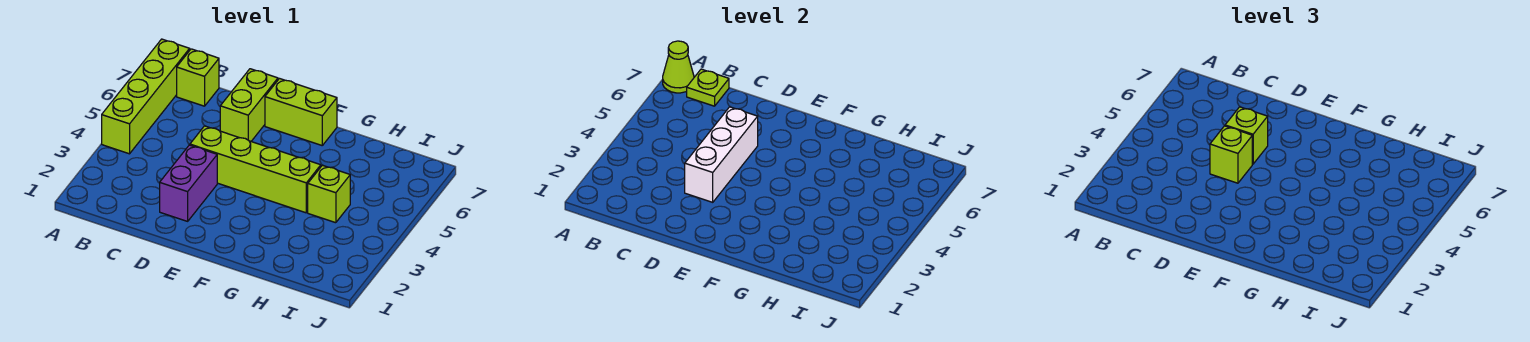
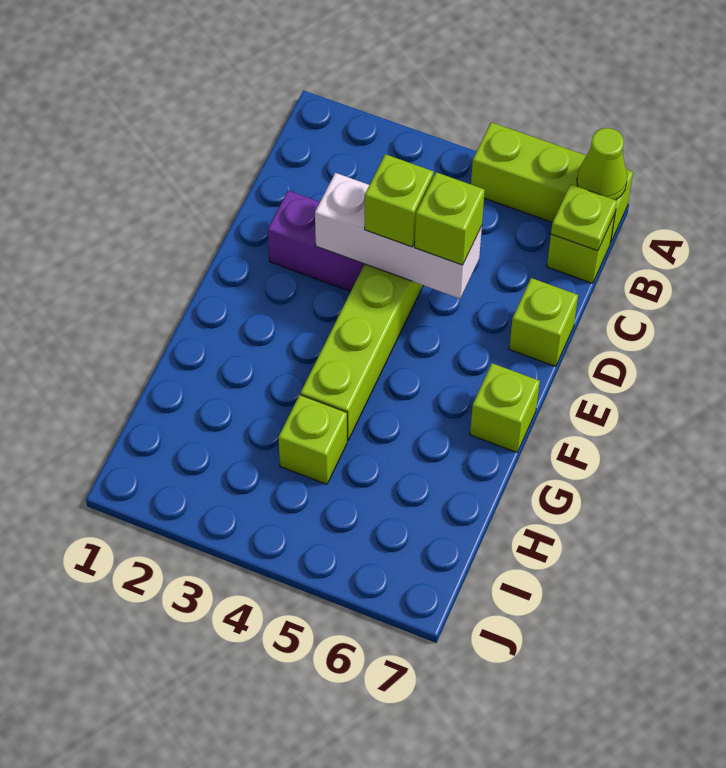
lime 1x4 brick [102,39,190,154] -> lime 1x3 brick [471,122,633,243]
lime 1x2 brick [220,69,278,141] -> lime 1x1 brick [509,278,578,366]
lime 1x2 brick [265,79,337,145] -> lime 1x1 brick [470,363,540,452]

